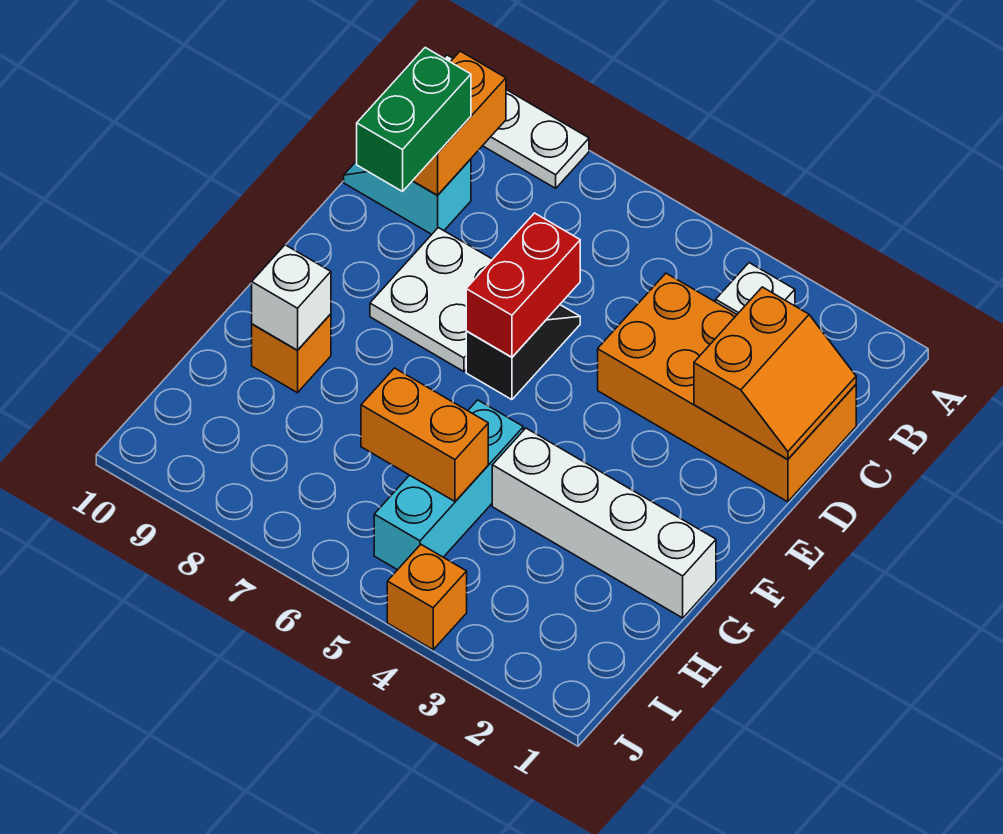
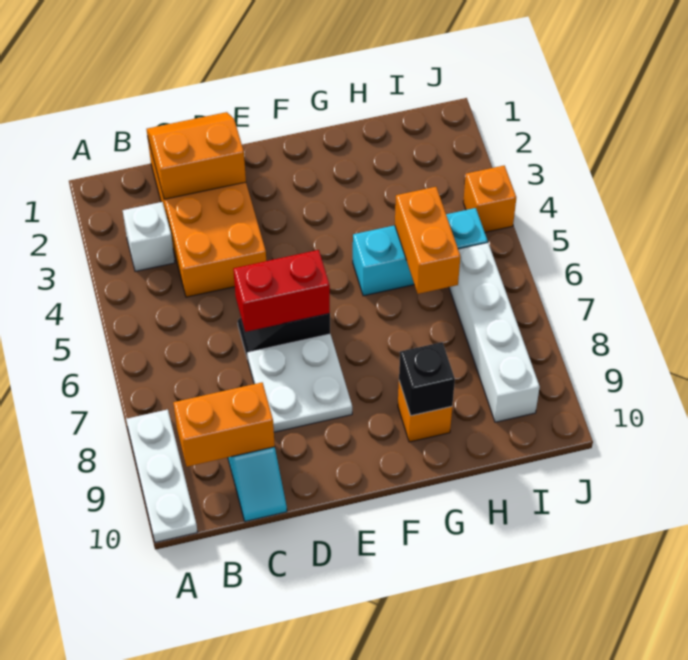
green 1x2 brick [357,48,471,192] -> none
white 1x4 brick [492,428,716,618] -> white 1x4 brick moved to [449,243,540,422]
white 1x1 brick [252,245,331,350] -> black 1x1 brick [399,342,455,416]

